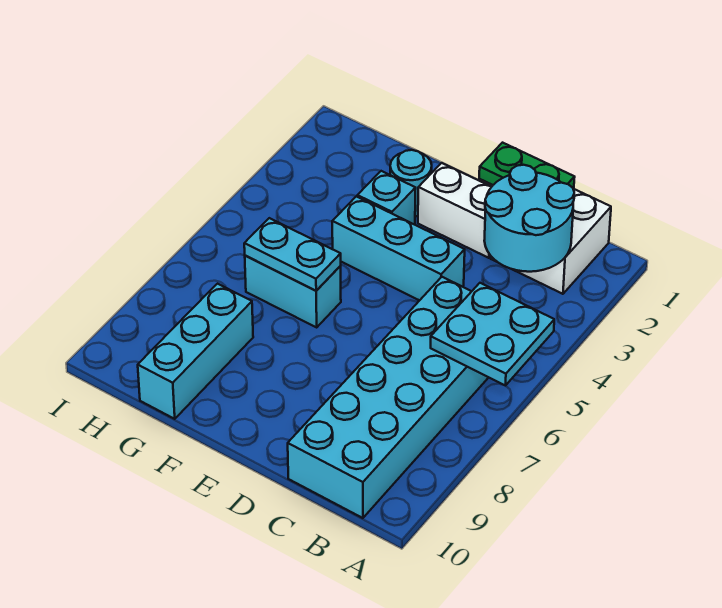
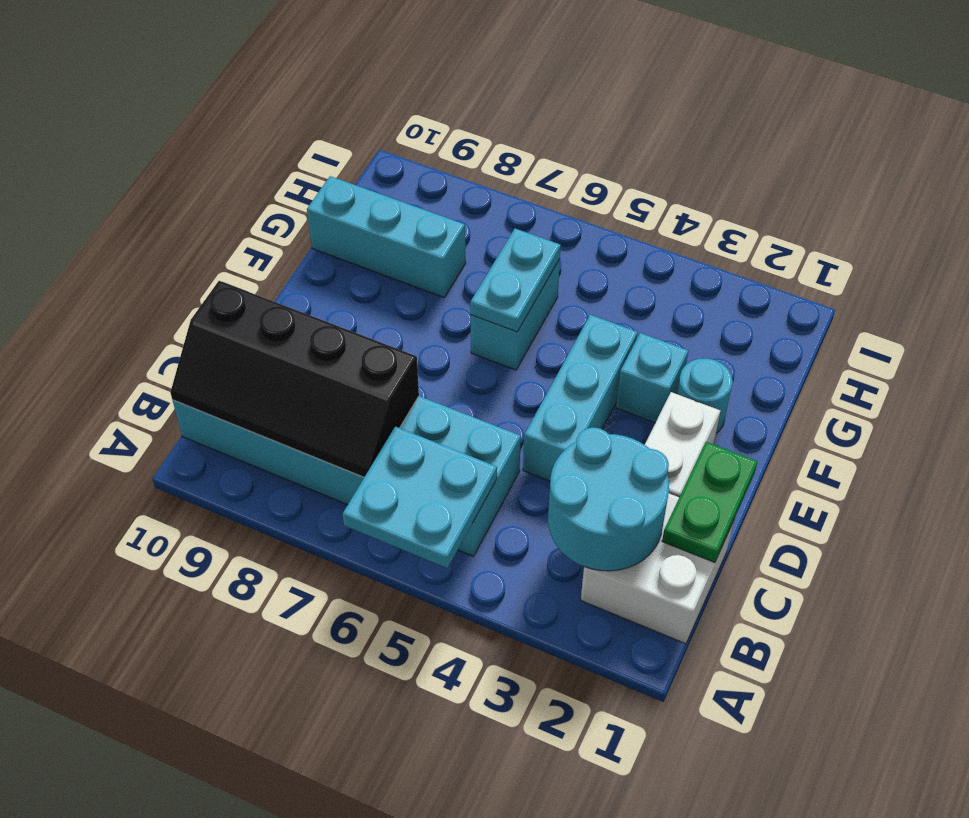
none -> black 2x4 slope [170,281,419,477]

